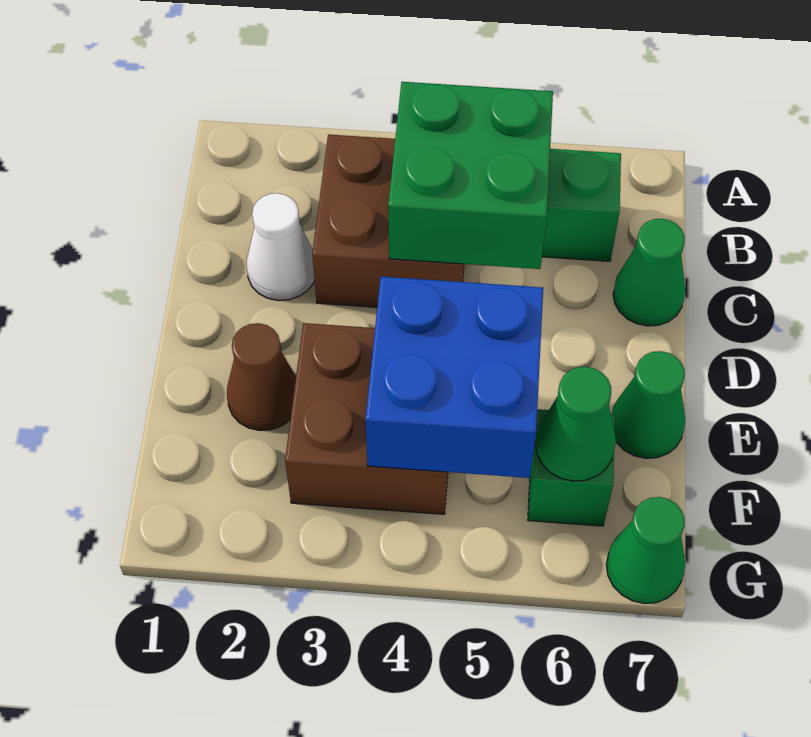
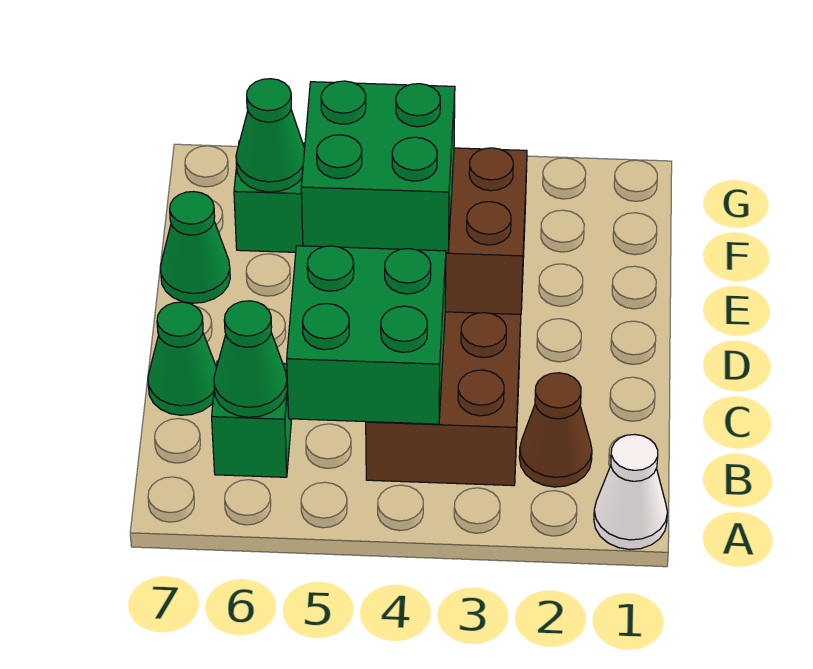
white 1x1 cone [247,193,315,301] -> white 1x1 cone moved to [594,434,667,549]
brown 1x1 cone [227,323,296,430] -> brown 1x1 cone moved to [519,373,592,487]
blue 2x2 brick [365,277,543,478] -> green 2x2 brick [301,81,455,253]
green 1x1 cone [606,497,686,603] -> green 1x1 cone moved to [214,301,287,417]

